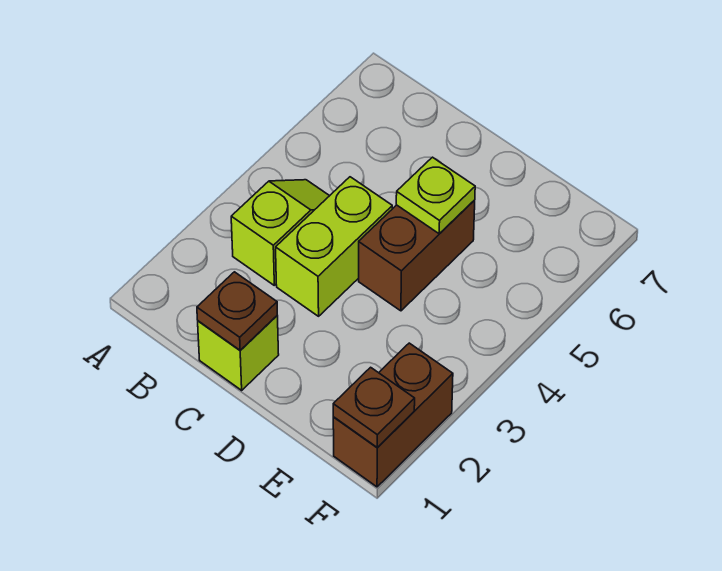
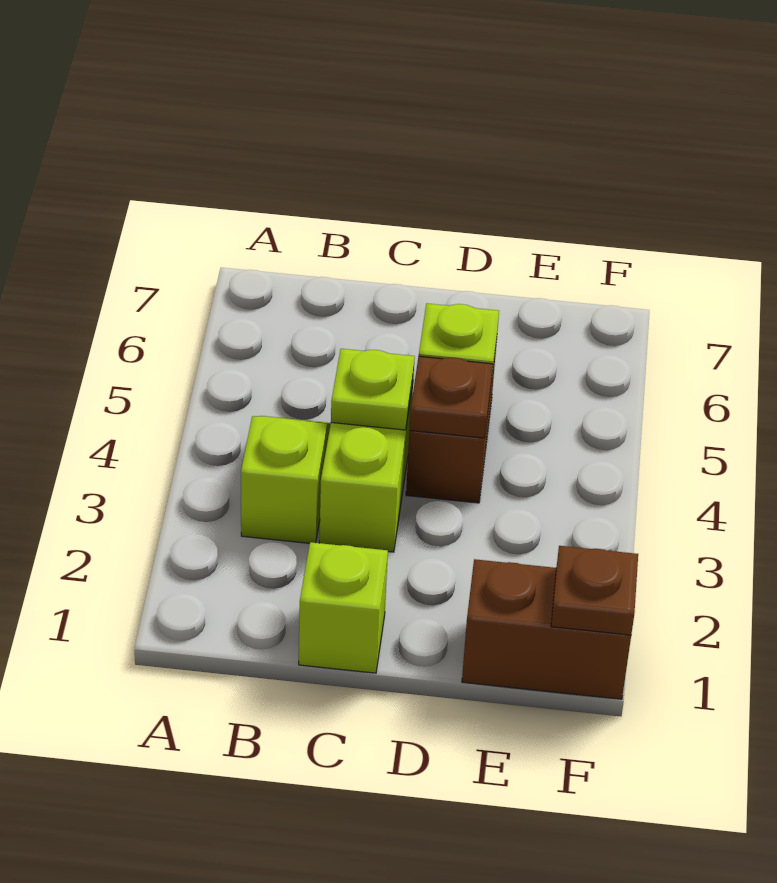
brown 1x1 plate [197,272,277,350] -> brown 1x1 plate moved to [410,356,493,438]
none -> lime 1x1 plate [331,349,415,430]
brown 1x2 brick [333,343,453,487] -> brown 1x2 brick turned to [462,559,631,699]

